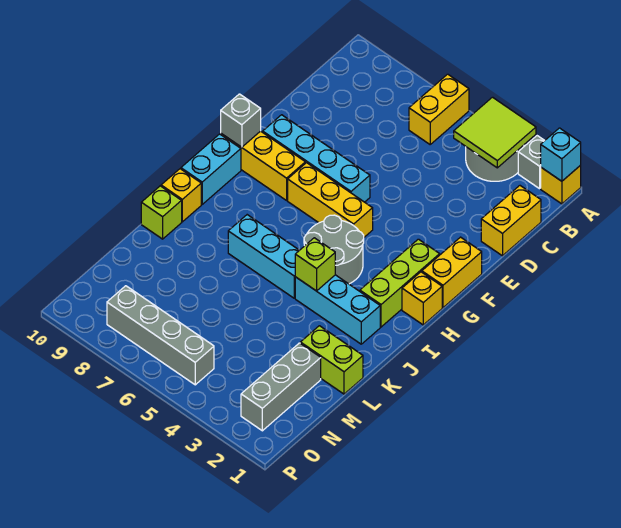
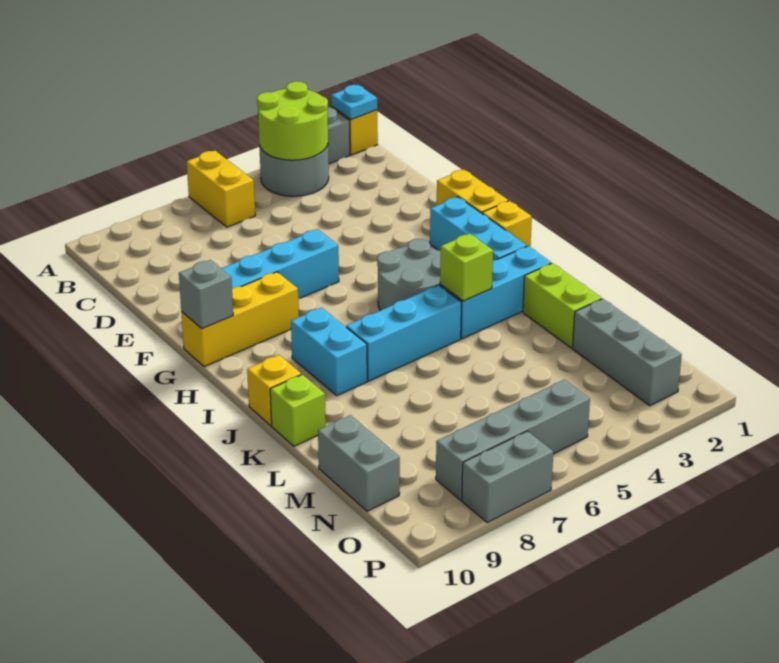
cyan 1x1 brick [541,128,581,181] -> cyan 1x1 plate [331,85,377,120]
lime 2x2 tile [454,97,536,168] -> lime 2x2 round brick [257,81,328,160]
yellow 1x2 brick [481,186,541,256] -> none
lime 1x3 brick [360,239,440,327] -> cyan 1x3 brick [430,197,527,260]
yellow 1x3 brick [288,163,373,237] -> none
cyan 1x2 brick [181,134,241,204] -> cyan 1x2 brick moved to [291,308,367,396]
lime 1x2 brick [300,326,363,394] -> lime 1x2 brick turned to [523,263,602,348]
none -> grey 1x2 brick [318,415,400,511]
none -> grey 1x2 brick [462,431,553,523]

